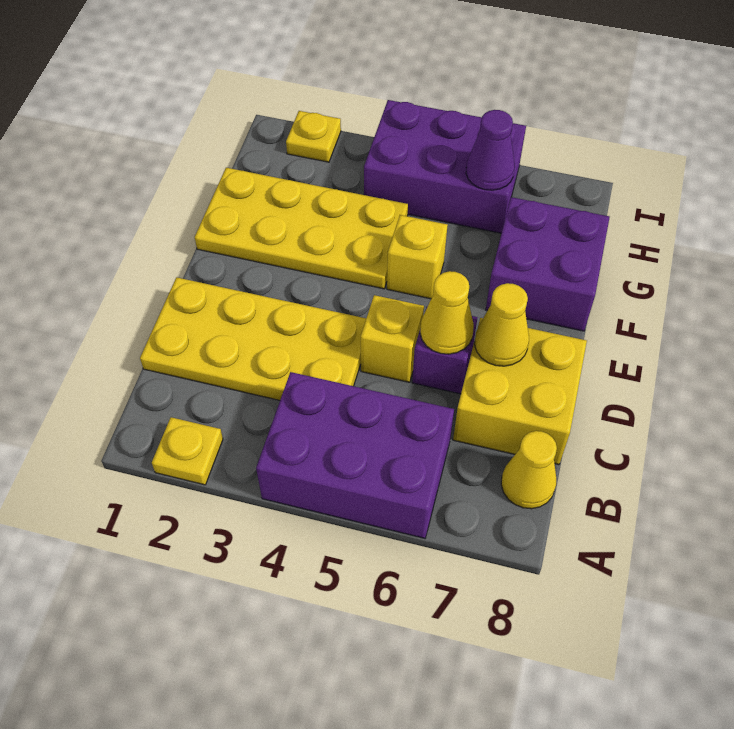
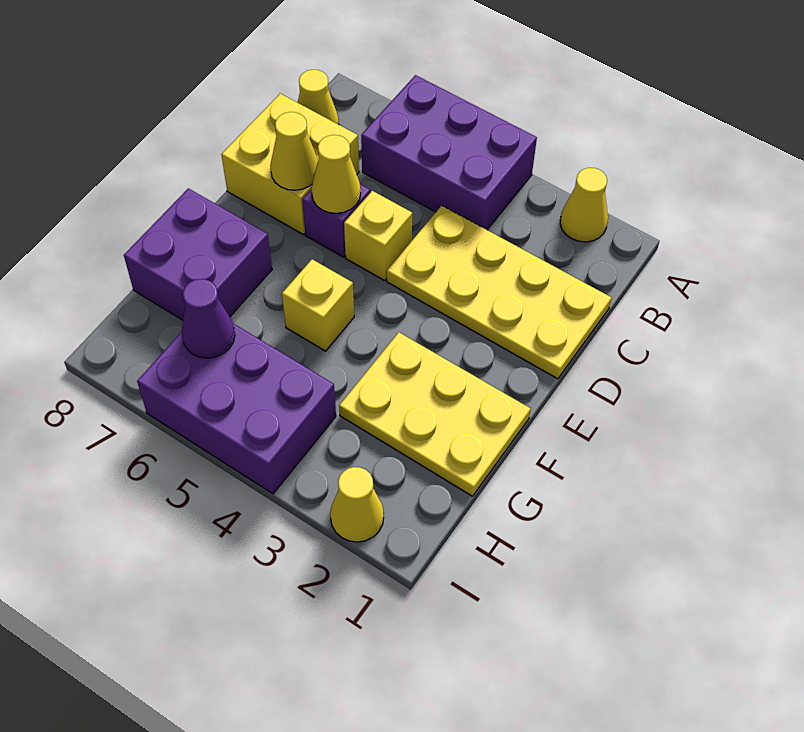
yellow 1x1 plate [152,417,223,485] -> yellow 1x1 cone [560,168,608,242]
yellow 2x4 plate [195,168,408,289] -> yellow 2x3 plate [339,332,531,496]
yellow 1x1 plate [286,111,341,162] -> yellow 1x1 cone [330,467,384,542]

